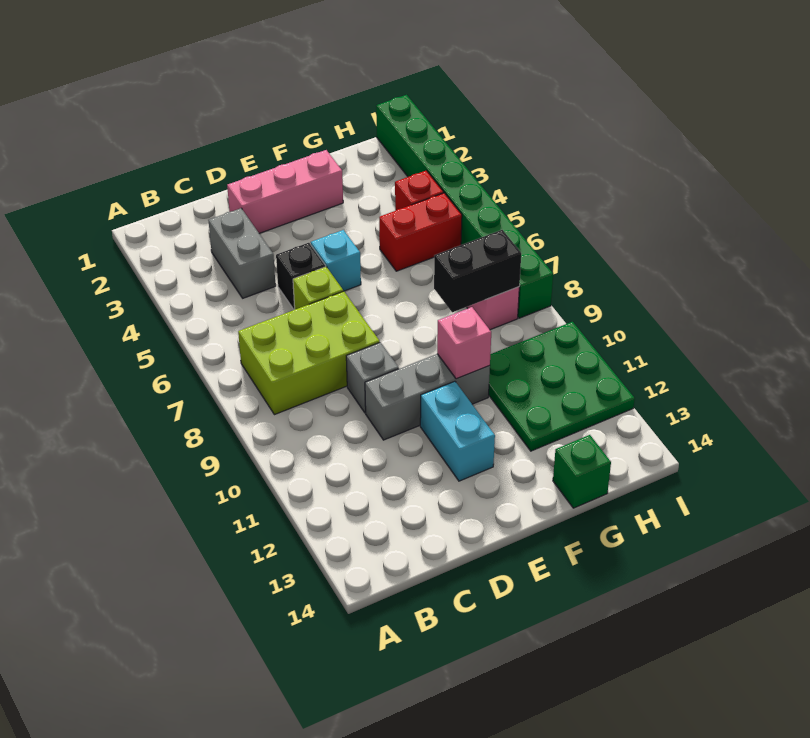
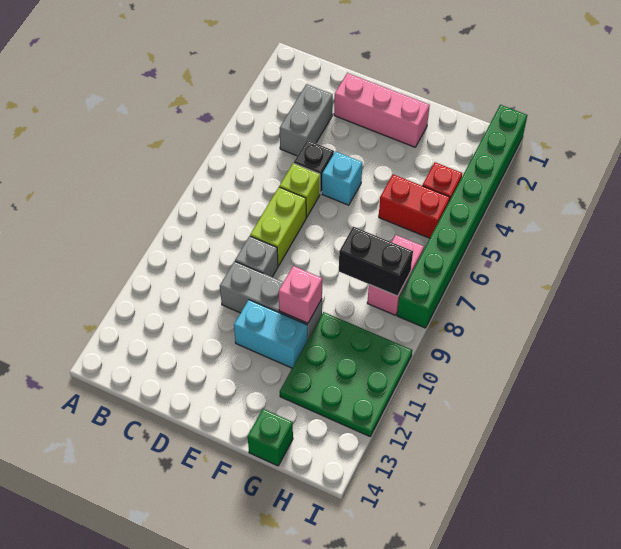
lime 2x3 brick [238,291,380,415] -> lime 1x2 brick [250,187,306,266]
cyan 1x2 brick [420,381,495,481] -> cyan 1x2 brick turned to [234,300,307,368]

